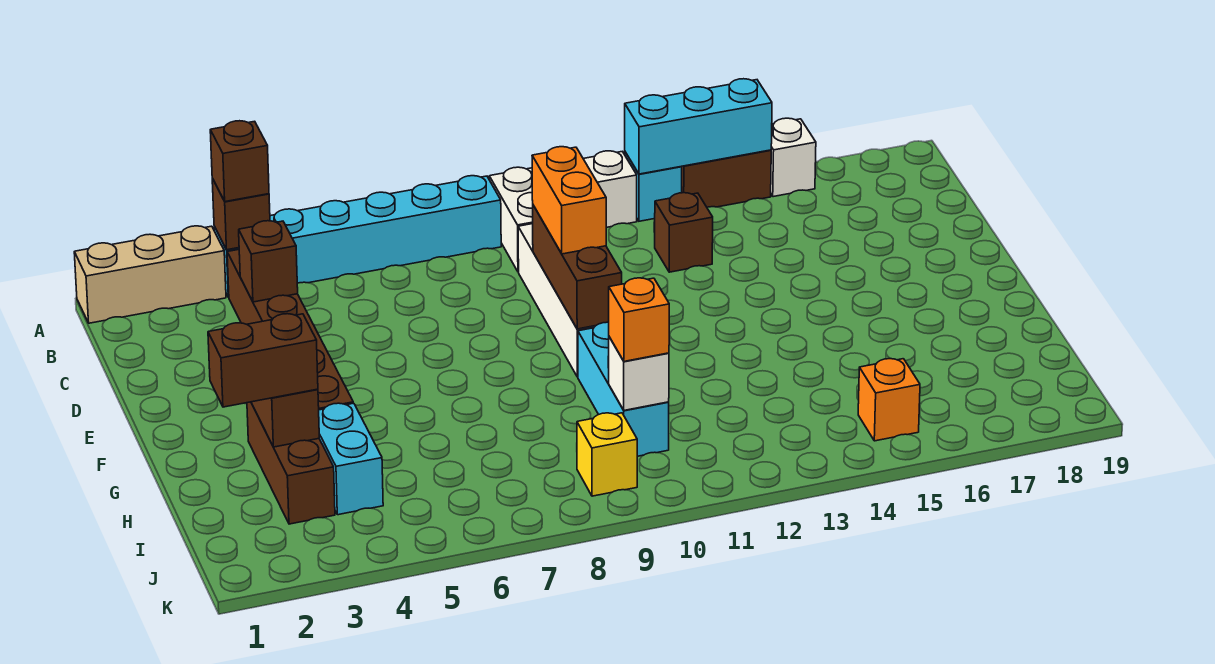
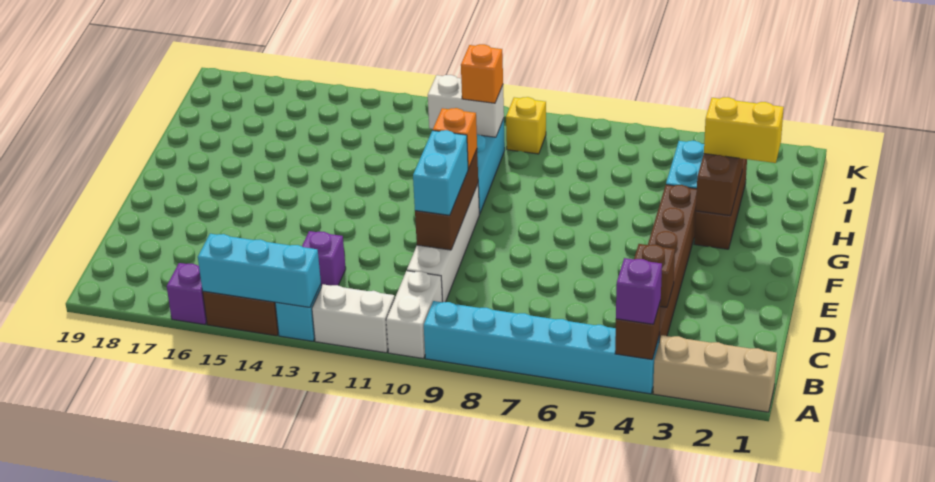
brown 1x1 brick [210,121,269,202] -> purple 1x1 brick [616,258,662,324]
white 1x1 brick [771,118,816,197] -> purple 1x1 brick [167,263,207,325]
brown 1x1 brick [655,193,713,272] -> purple 1x1 brick [302,231,346,287]
orange 1x2 brick [532,147,606,254] -> cyan 1x2 brick [413,130,468,215]
brown 1x2 brick [208,314,318,407] -> yellow 1x2 brick [704,97,784,163]
white 1x1 brick [608,337,669,410] -> white 1x2 brick [428,75,504,137]
orange 1x1 brick [858,359,920,441] -> orange 1x1 brick moved to [433,108,477,169]

